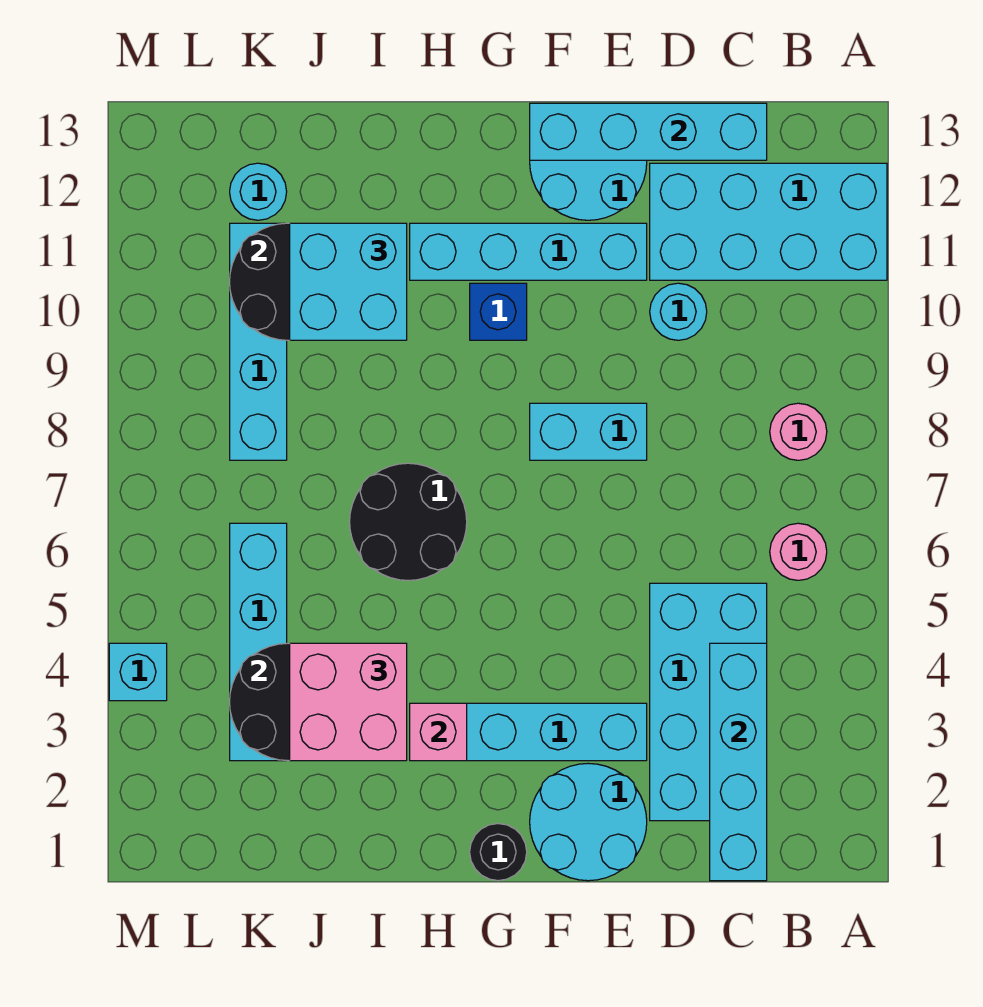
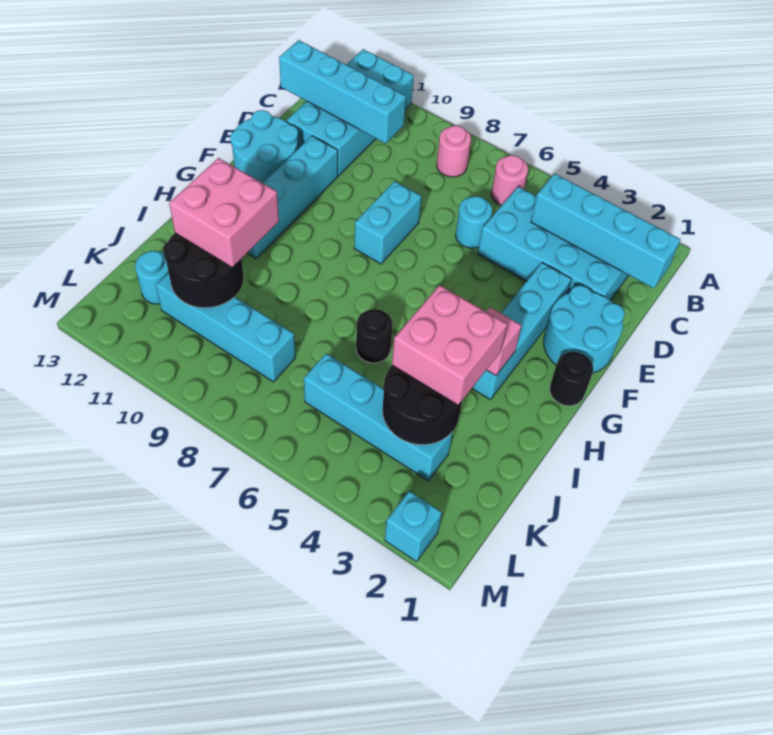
cyan 1x4 brick [530,103,767,160] -> cyan 1x4 brick turned to [279,40,406,143]
cyan 1x1 round brick [650,283,707,340] -> cyan 1x1 round brick moved to [455,196,492,248]
blue 1x1 brick [470,283,527,340] -> none
black 2x2 round brick [350,463,467,580] -> black 1x1 round brick [356,309,393,363]
cyan 2x2 brick [290,223,407,340] -> pink 2x2 brick [169,158,279,268]
cyan 1x1 brick [109,643,167,701] -> cyan 1x1 brick moved to [385,491,442,562]

